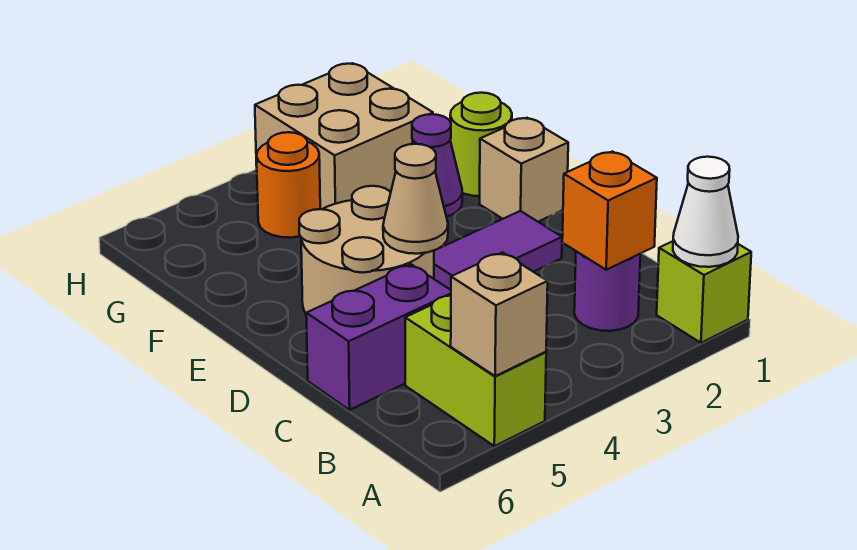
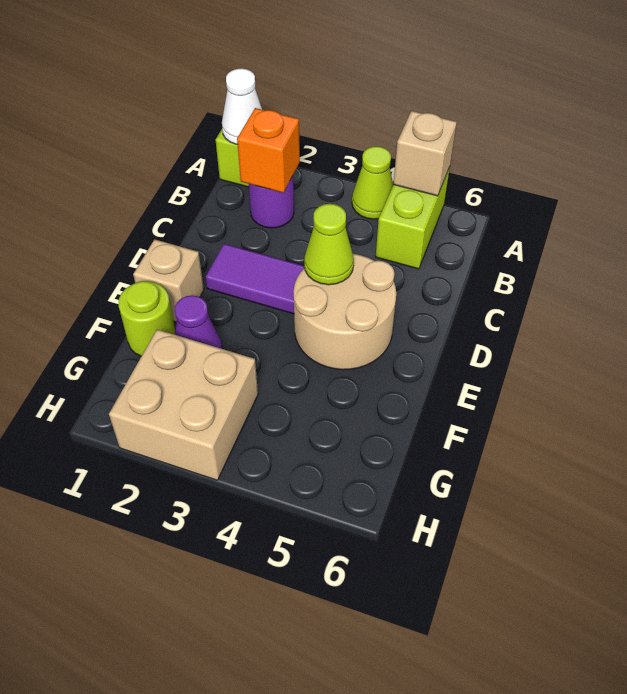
none -> lime 1x1 cone [352,146,393,219]
purple 1x2 brick [306,264,451,410] -> none
tan 1x1 cone [383,144,448,254] -> lime 1x1 cone [304,204,354,285]
orange 1x1 round brick [257,132,320,238] -> none

